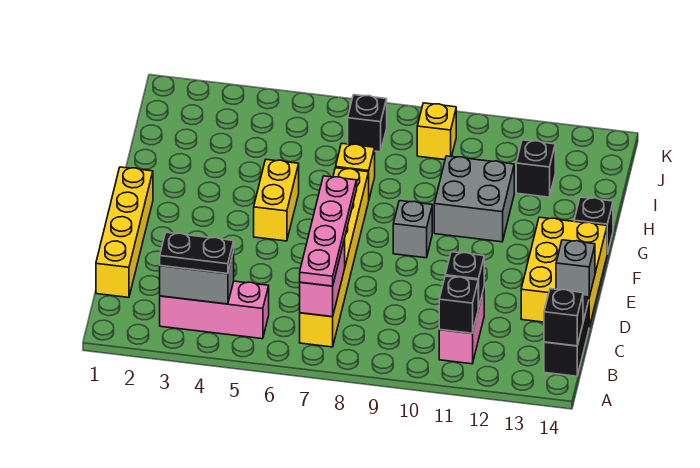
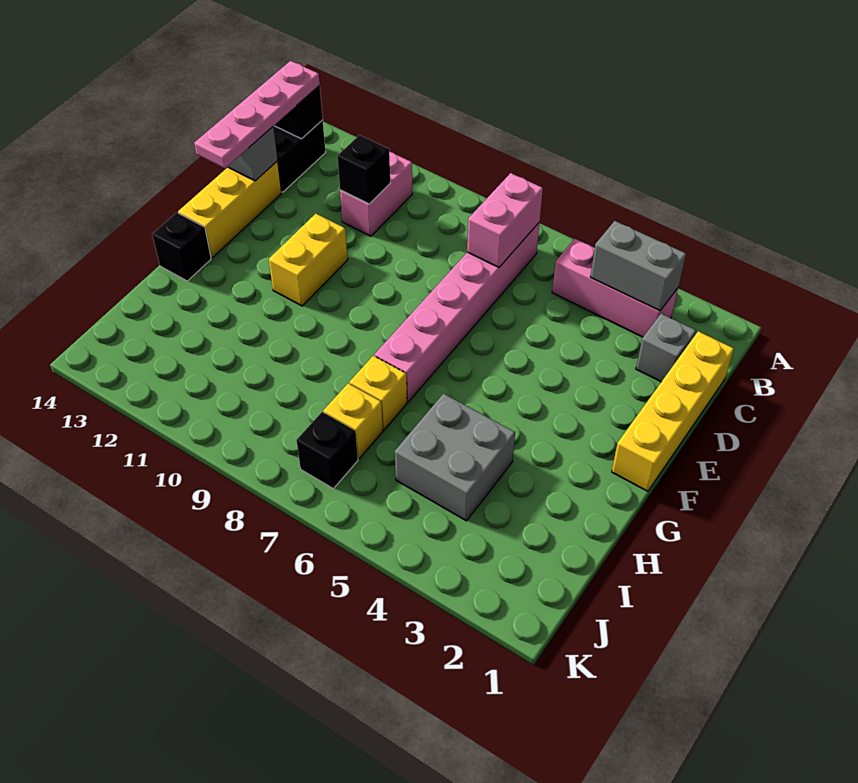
black 1x2 plate [160,232,234,274] -> none
yellow 1x6 brick [300,168,369,347] -> pink 1x6 brick [374,222,540,402]
pink 1x4 plate [300,176,357,286] -> pink 1x4 plate moved to [194,61,320,168]
black 1x1 brick [439,276,478,333] -> none
yellow 2x3 brick [521,217,607,327] -> yellow 1x3 brick [178,161,282,258]
yellow 1x2 brick [254,160,299,241] -> yellow 1x2 brick moved to [269,214,348,306]
grey 1x1 brick [393,201,432,258] -> grey 1x1 brick moved to [636,314,696,382]
grey 2x2 brick [434,156,514,242] -> grey 2x2 brick moved to [395,394,515,521]
black 1x1 brick [516,140,555,197] -> none
yellow 1x1 brick [417,103,456,160] -> yellow 1x1 brick moved to [323,383,383,459]

